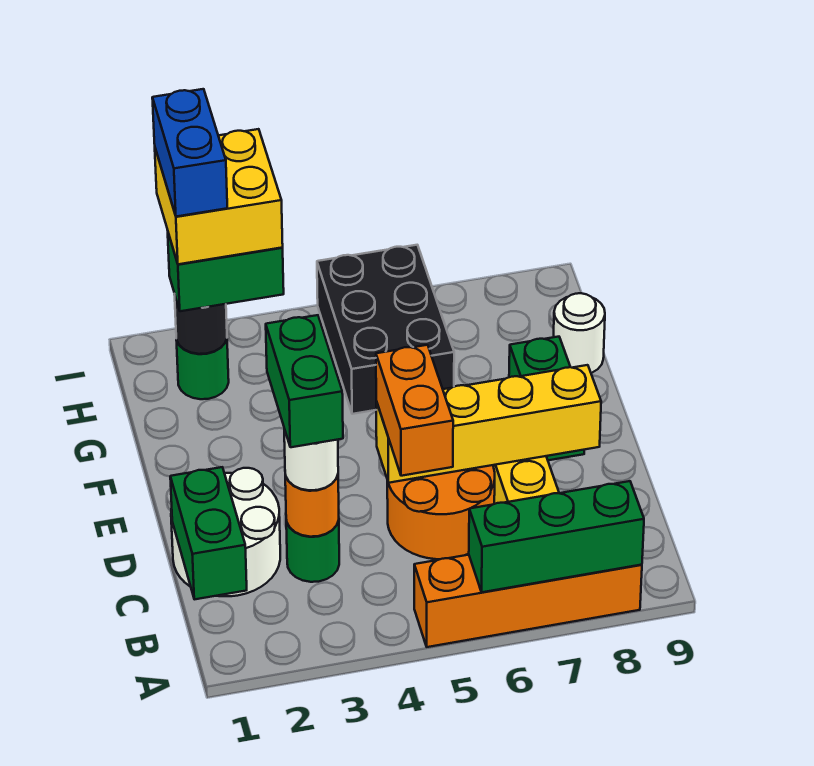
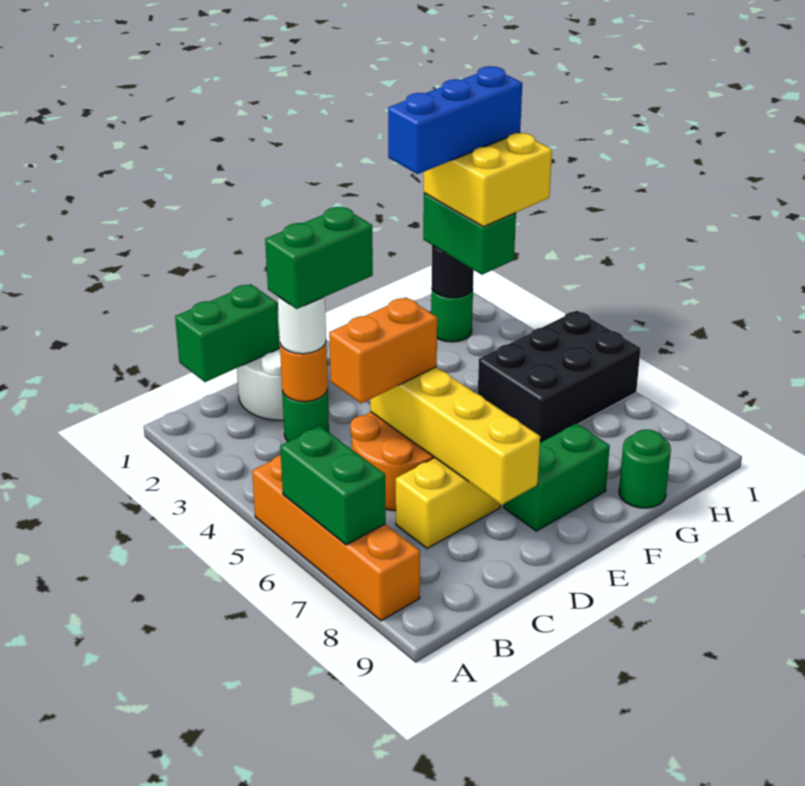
green 1x3 brick [469,481,644,592] -> green 1x2 brick [280,426,386,545]
white 1x1 round brick [554,293,605,373] -> green 1x1 round brick [619,430,671,508]
blue 1x2 brick [152,89,227,217] -> blue 1x3 brick [388,66,522,174]

